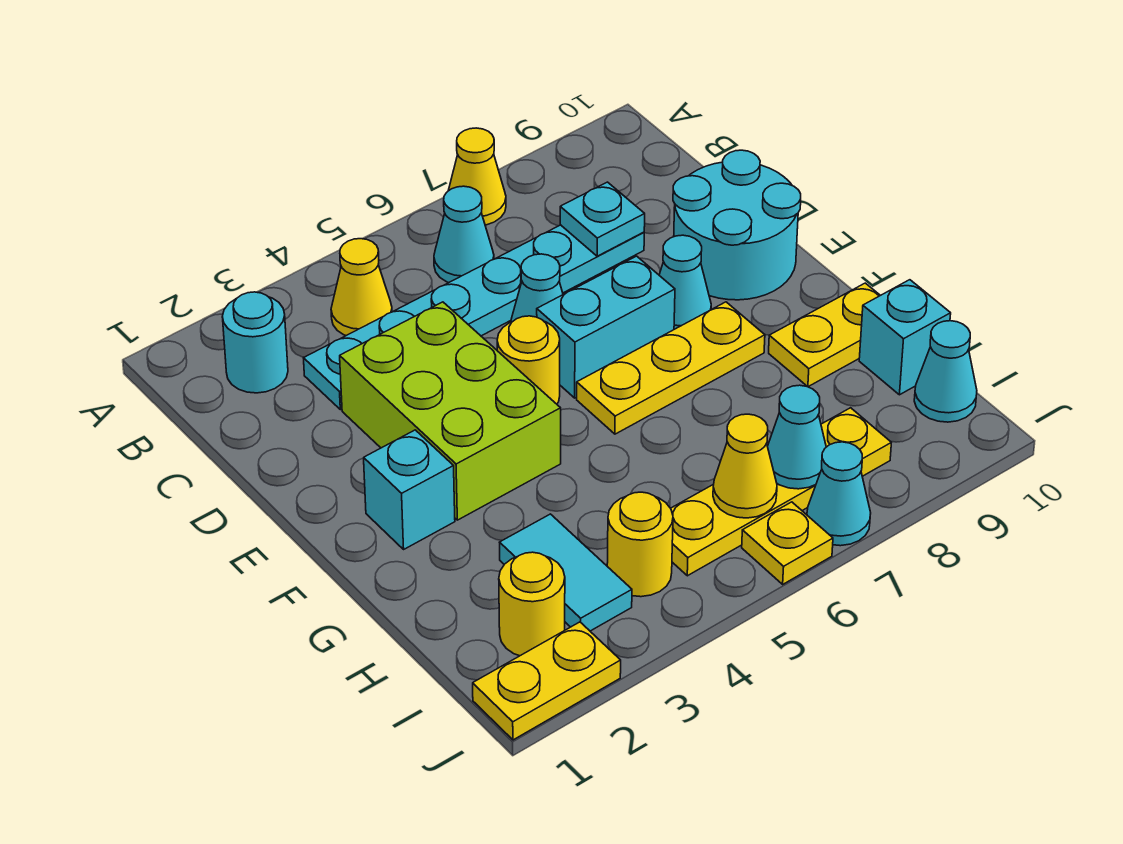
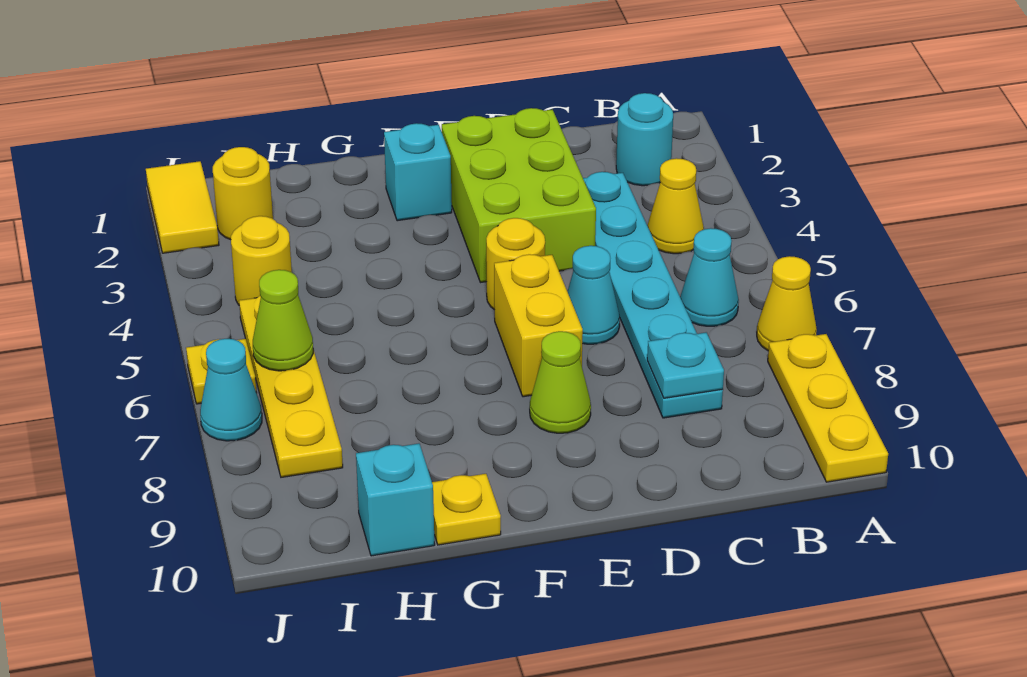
lime 2x3 brick [340,302,561,520] -> lime 2x3 brick turned to [442,108,596,283]
cyan 2x2 round brick [673,150,801,300] -> none
cyan 1x2 brick [537,256,675,398] -> yellow 1x2 brick [494,254,583,397]
cyan 1x1 cone [659,235,711,329] -> lime 1x1 cone [530,331,591,433]
yellow 1x3 plate [577,302,765,434] -> yellow 1x3 plate moved to [768,334,888,482]
yellow 1x2 plate [769,283,880,387] -> yellow 1x1 plate [432,474,501,545]
cyan 1x2 tile [499,514,632,631] -> none
yellow 1x1 cone [713,414,777,518] -> lime 1x1 cone [253,270,313,371]
cyan 1x1 cone [768,385,826,489] -> none
cyan 1x1 cone [914,321,977,422] -> none
yellow 1x2 plate [473,622,621,740] -> yellow 1x2 tile [146,161,219,253]

